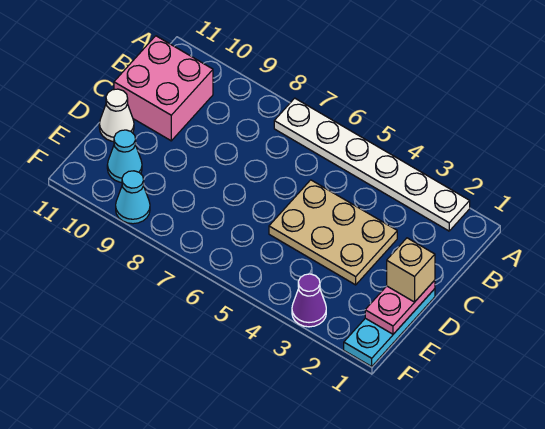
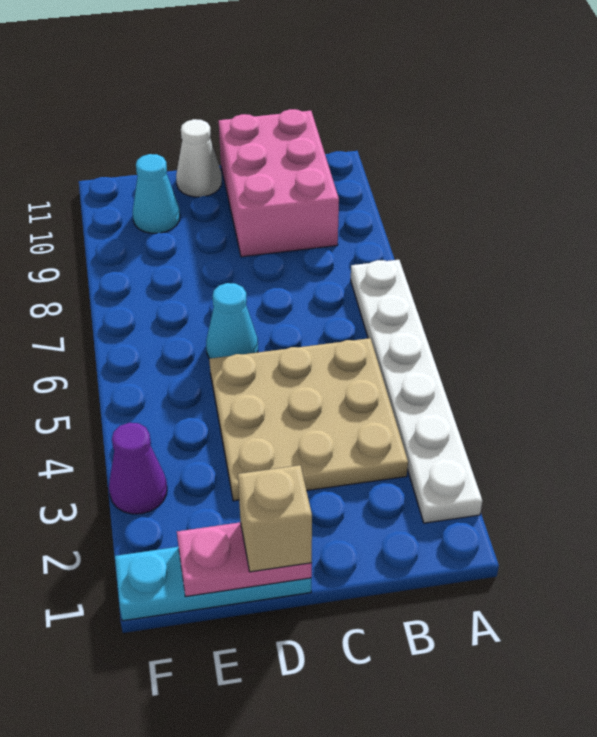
pink 2x2 brick [114,36,213,141] -> pink 2x3 brick [219,109,339,257]
tan 2x3 plate [269,180,397,285] -> tan 3x3 plate [209,338,408,501]
cyan 1x1 cone [116,171,150,224] -> cyan 1x1 cone moved to [206,283,258,359]

